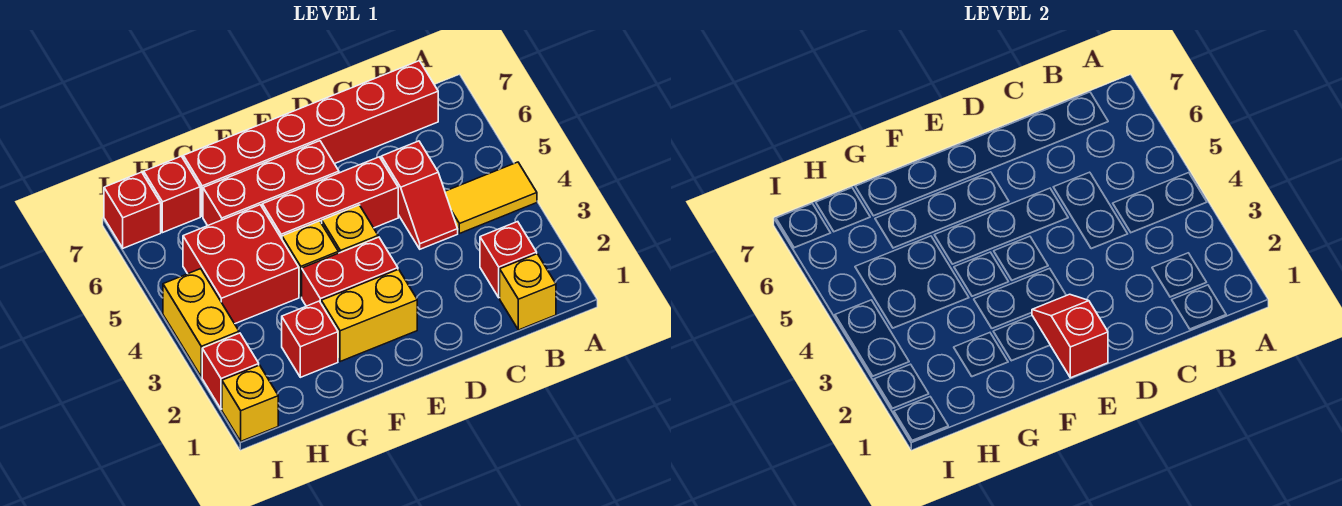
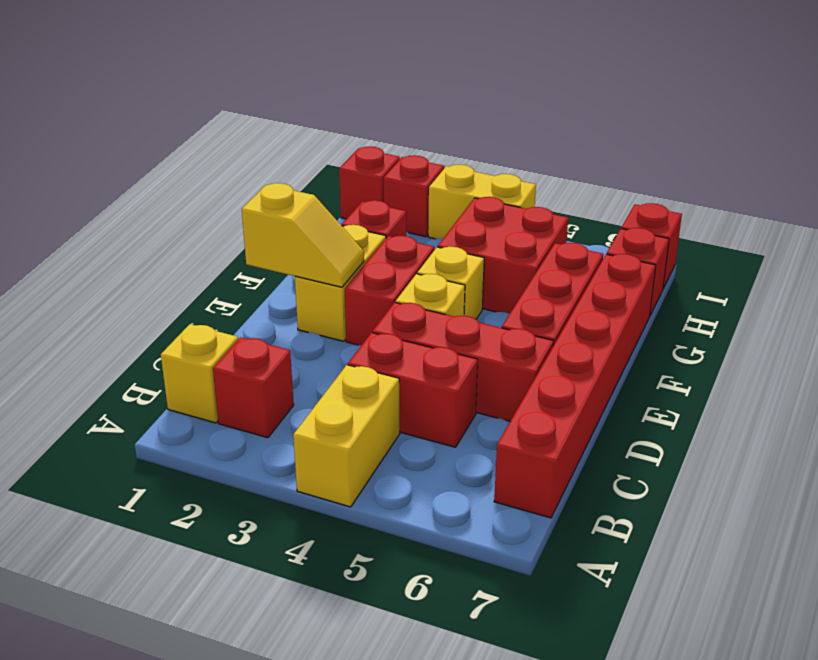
yellow 1x2 tile [445,162,537,234] -> yellow 1x2 brick [293,365,400,507]
red 1x2 slope [381,141,458,249] -> red 1x2 brick [348,333,478,447]
red 1x3 brick [262,157,398,239] -> red 1x3 brick turned to [372,302,553,421]
red 1x2 slope [1032,294,1108,378] -> yellow 1x2 slope [242,183,364,287]
yellow 1x1 brick [222,365,278,441] -> red 1x1 brick [339,147,400,219]

